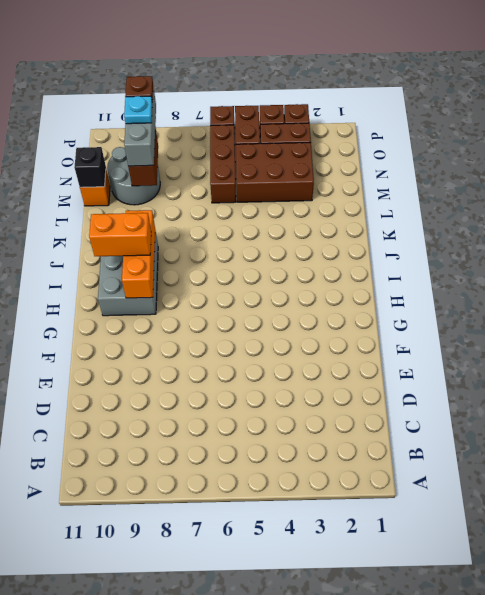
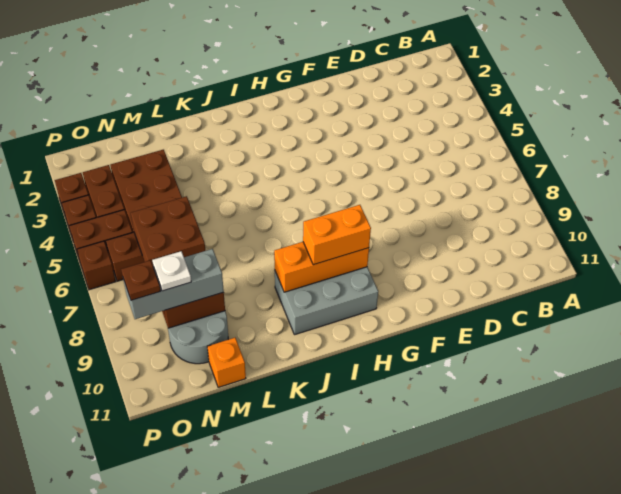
orange 1x2 brick [89,213,151,256] -> orange 1x2 brick turned to [303,205,371,265]
none -> brown 2x2 brick [131,196,205,265]
black 1x1 brick [75,147,106,187] -> none
cyan 1x1 plate [124,96,152,124] -> white 1x1 plate [152,251,191,291]

